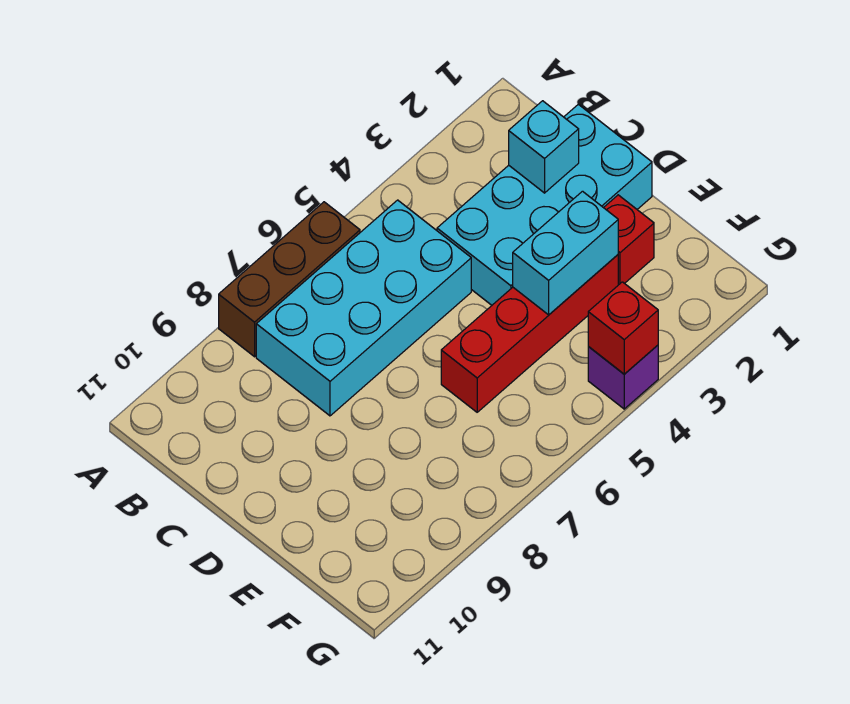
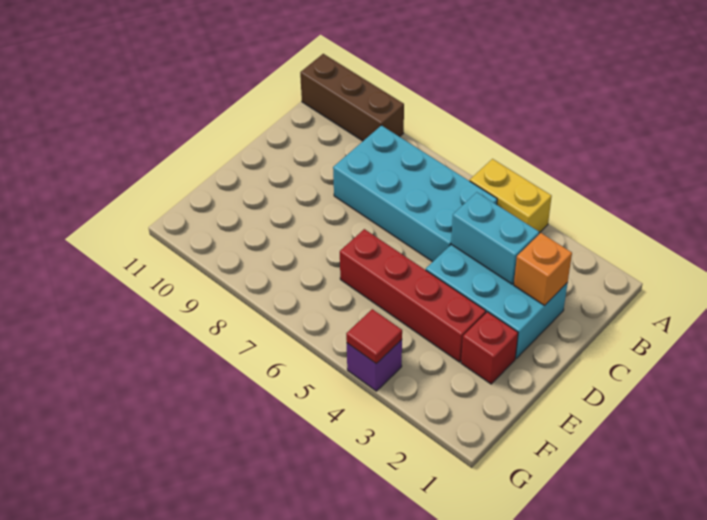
none -> yellow 1x2 brick [470,159,552,233]
brown 1x3 brick [219,202,360,357] -> brown 1x3 brick moved to [300,54,404,141]
cyan 2x4 brick [437,104,652,305] -> cyan 2x3 brick [426,245,568,358]
cyan 1x1 brick [509,101,579,193] -> orange 1x1 brick [514,233,572,305]
cyan 1x2 brick [513,191,618,315] -> cyan 1x2 brick moved to [451,192,539,284]
red 1x1 brick [588,282,658,374] -> red 1x1 tile [346,309,402,364]

